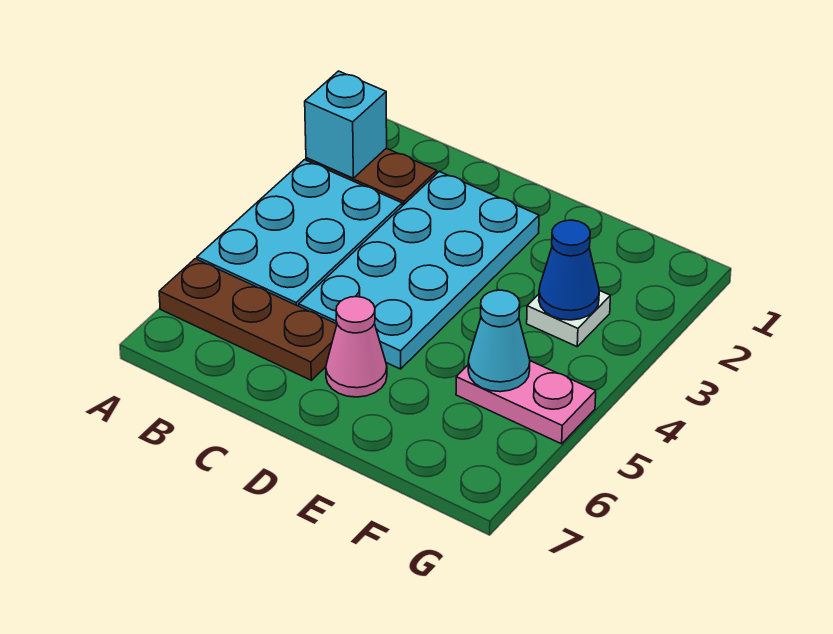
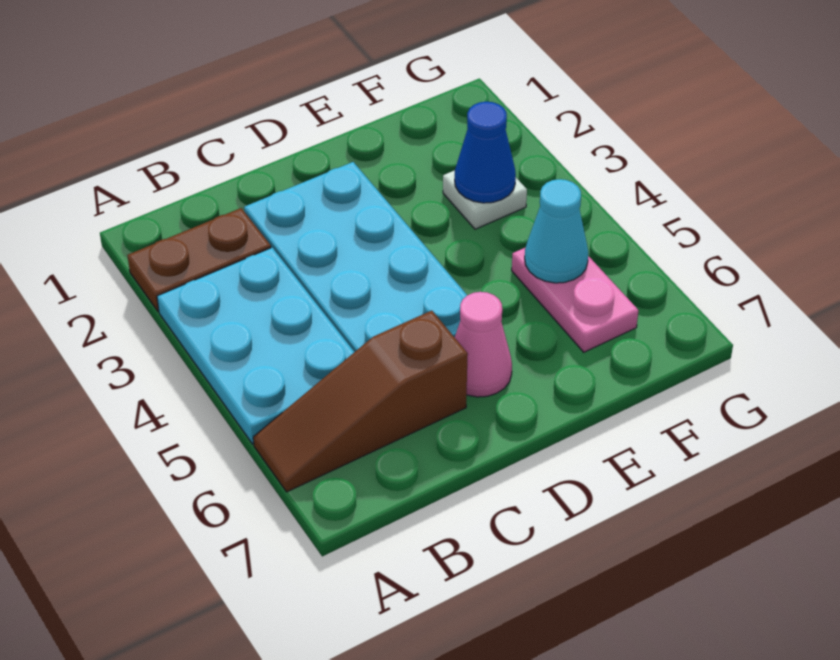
cyan 1x1 brick [305,71,387,178] -> none
brown 1x3 plate [159,259,337,380] -> brown 1x3 slope [253,311,468,492]
pink 1x2 plate [456,361,596,444] -> pink 1x2 plate turned to [512,248,639,352]

